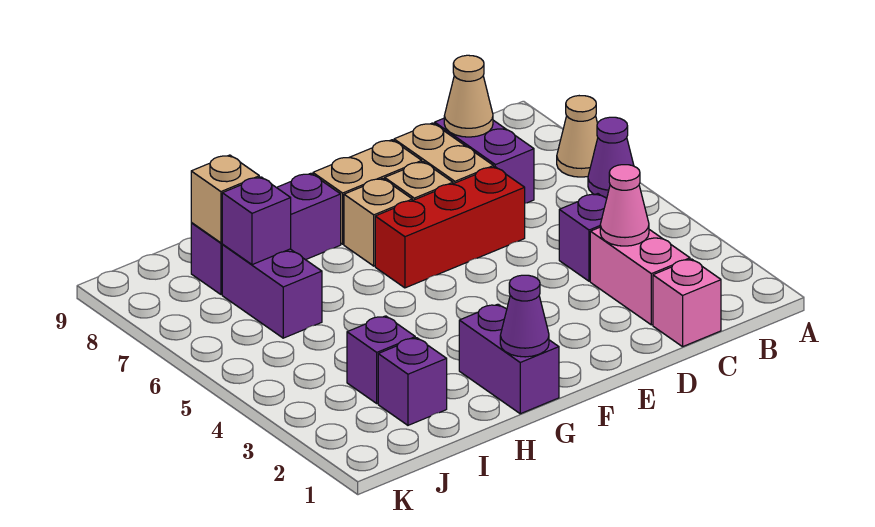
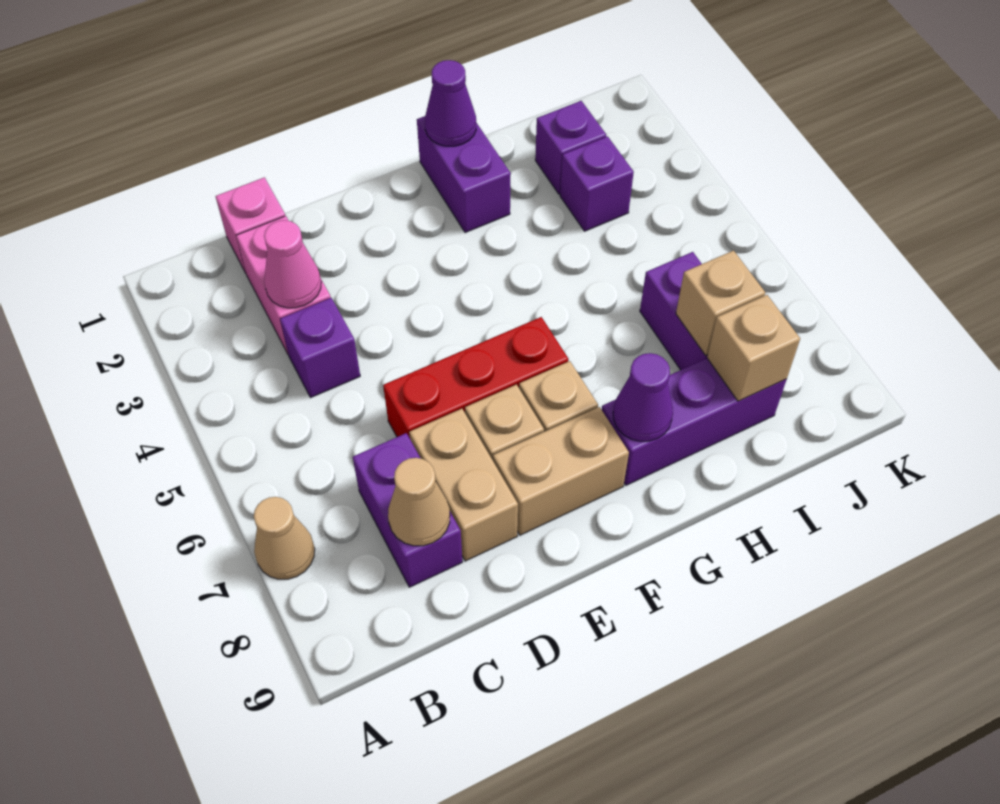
purple 1x1 cone [588,117,634,198] -> purple 1x1 cone moved to [613,353,673,441]
purple 1x1 brick [222,177,291,265] -> tan 1x1 brick [676,251,765,356]

